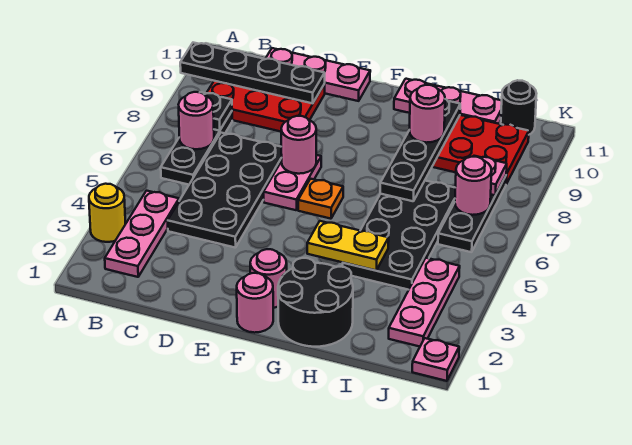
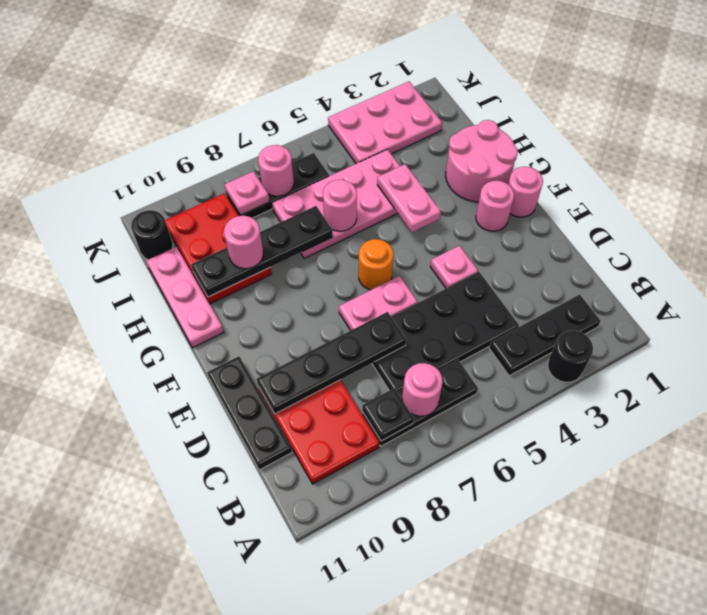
yellow 1x1 round brick [89,184,125,242] -> black 1x1 round brick [548,330,593,382]
black 1x4 plate [180,43,325,103] -> black 1x4 plate turned to [257,312,406,414]
pink 1x3 plate [105,191,179,277] -> black 1x3 plate [489,294,601,376]
pink 1x3 plate [266,48,370,101] -> black 1x3 plate [207,356,292,470]
pink 1x1 round brick [281,116,316,174] -> pink 1x1 round brick moved to [323,180,357,231]
orange 1x1 plate [298,179,343,219] -> orange 1x1 round brick [359,239,393,290]
black 2x2 round brick [278,258,353,347] -> pink 2x2 round brick [446,120,518,202]
yellow 1x2 plate [307,221,389,270] -> pink 1x2 plate [377,164,441,232]
black 2x4 plate [343,181,455,290] -> pink 2x4 plate [272,149,400,259]
pink 1x3 plate [389,258,460,347] -> pink 2x3 plate [328,82,442,164]
pink 1x1 plate [412,338,459,381] -> pink 1x1 plate moved to [430,246,478,288]

